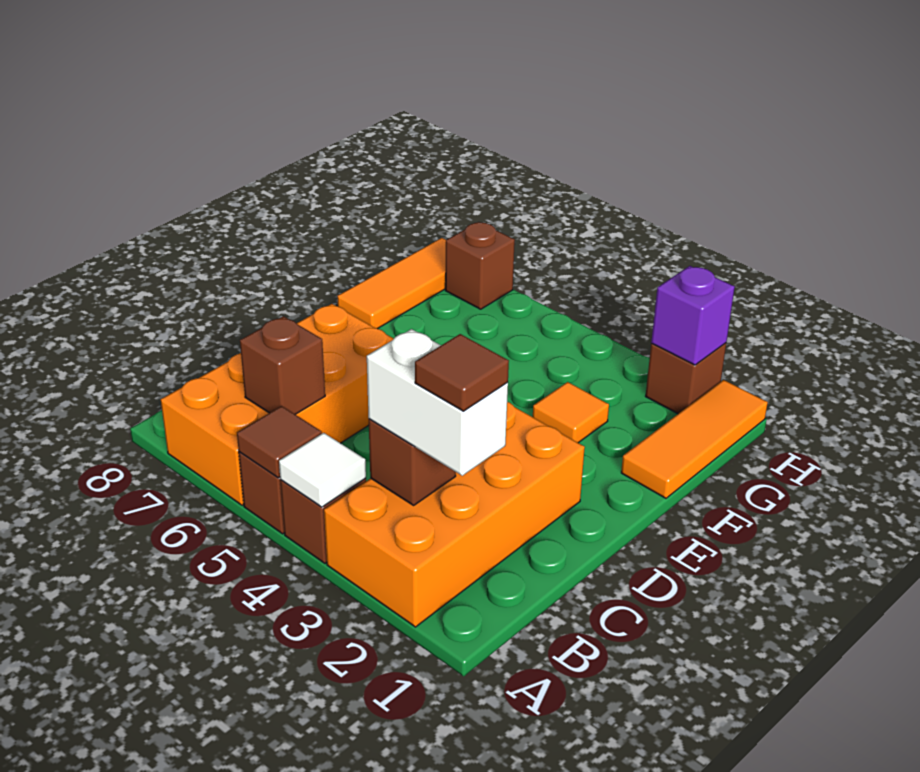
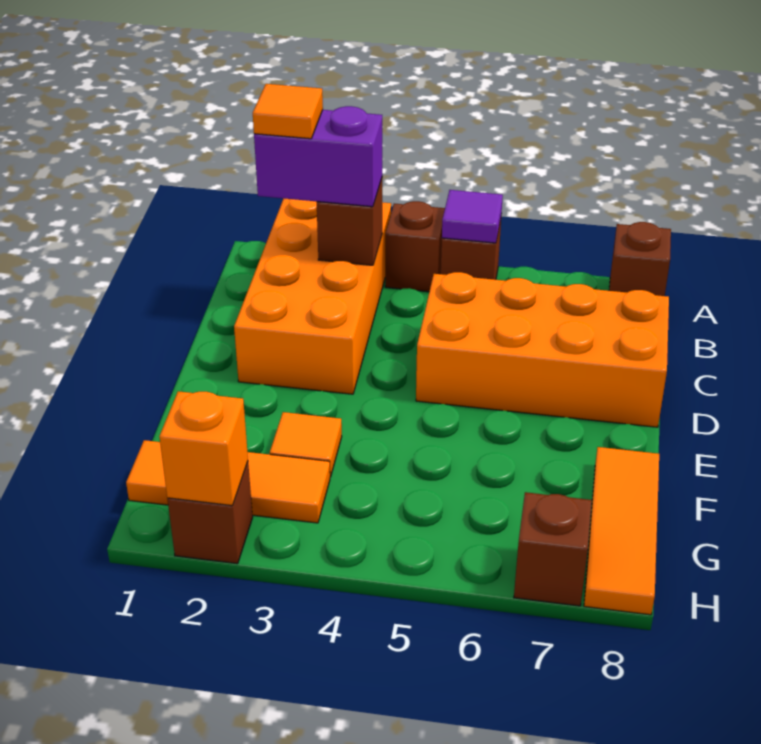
white 1x1 tile [279,433,366,507] -> none
brown 1x1 tile [237,406,322,478] -> purple 1x1 tile [442,190,503,243]
orange 2x4 brick [161,304,394,505] -> orange 2x4 brick turned to [416,272,669,427]
white 1x2 brick [367,329,508,476] -> purple 1x2 brick [254,106,382,207]
brown 1x1 tile [415,334,509,411] -> orange 1x1 tile [253,84,323,139]
brown 1x1 brick [240,316,325,415] -> brown 1x1 brick moved to [609,222,671,296]
orange 1x3 tile [621,380,768,498] -> orange 1x3 tile turned to [126,440,330,523]
purple 1x1 brick [651,266,735,365] -> orange 1x1 brick [159,391,248,506]

